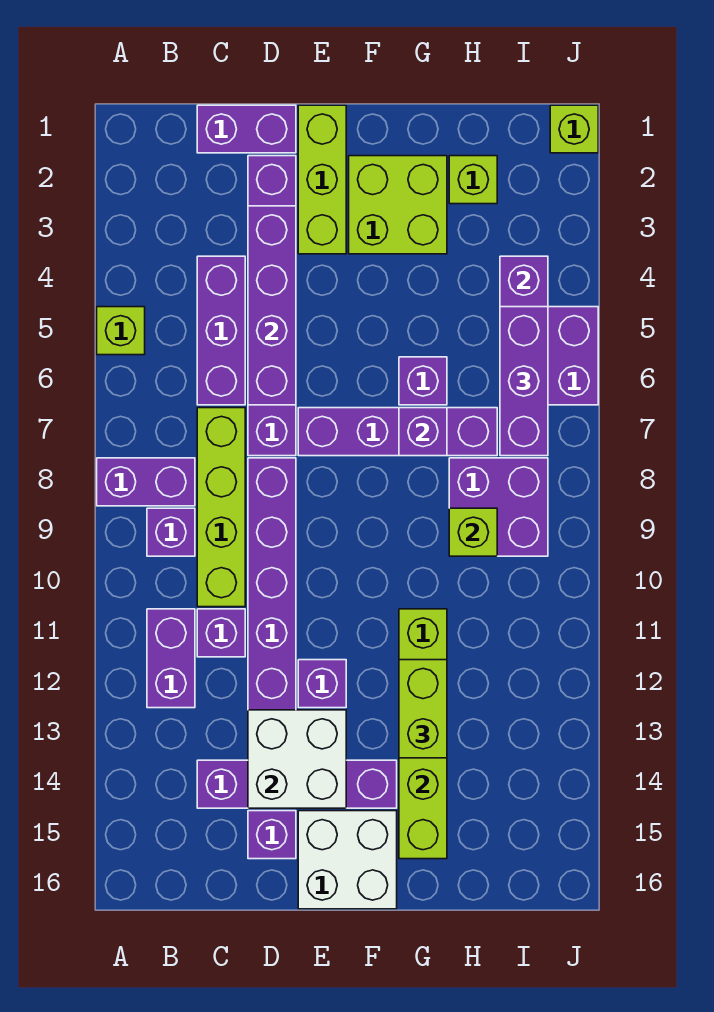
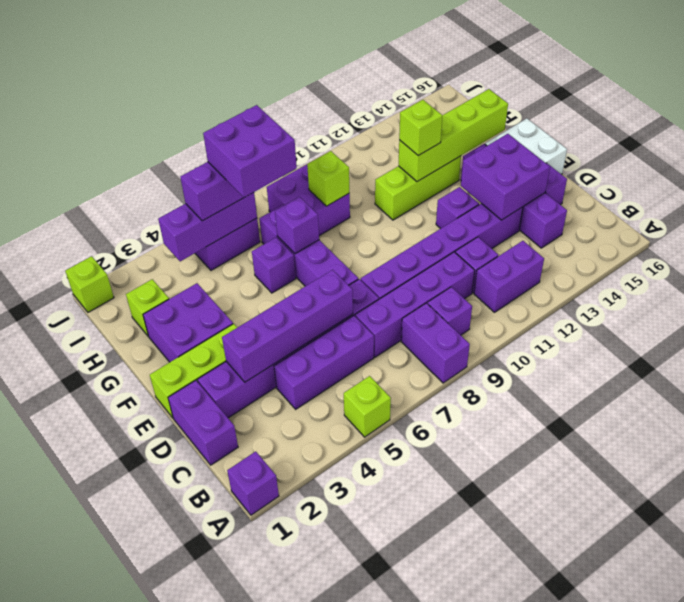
none -> purple 1x1 brick [227,451,279,515]
lime 1x4 brick [197,408,245,607] -> purple 1x4 brick [355,252,475,357]
white 2x2 brick [248,710,346,808] -> purple 2x2 brick [461,134,550,220]
lime 2x2 brick [349,156,447,254] -> purple 2x2 brick [143,283,233,362]
lime 1x2 brick [399,660,447,758] -> lime 1x1 brick [399,100,442,156]
none -> purple 2x2 brick [203,105,297,197]

